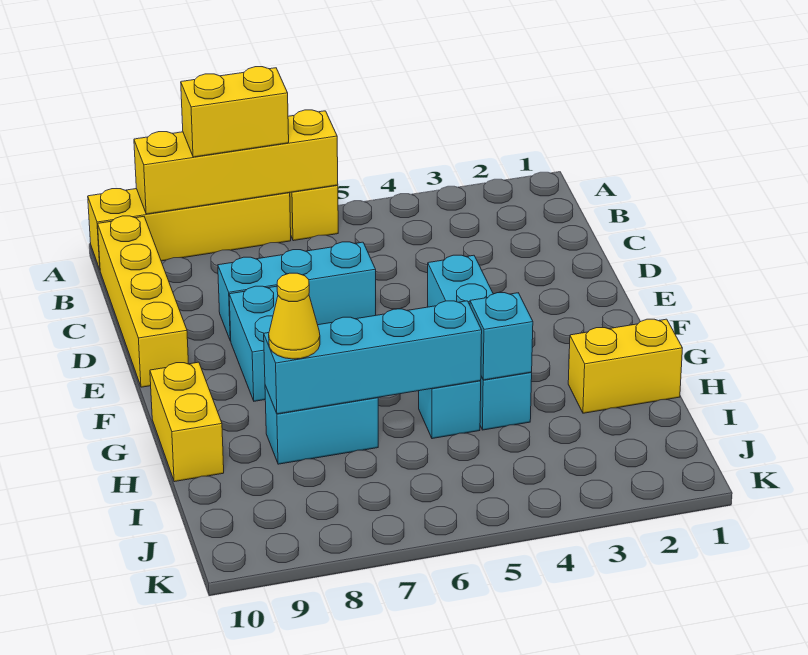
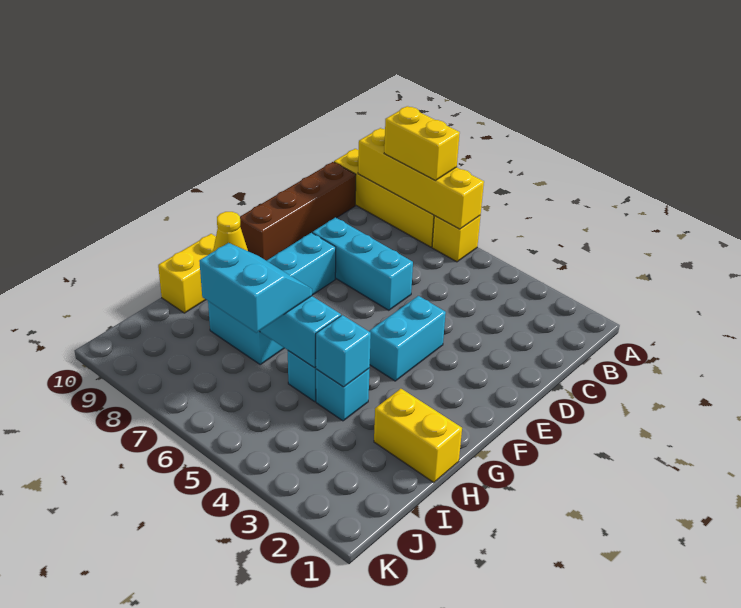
yellow 1x4 brick [98,216,189,387] -> brown 1x4 brick [240,162,356,261]
none -> cyan 2x2 slope [199,243,312,333]

